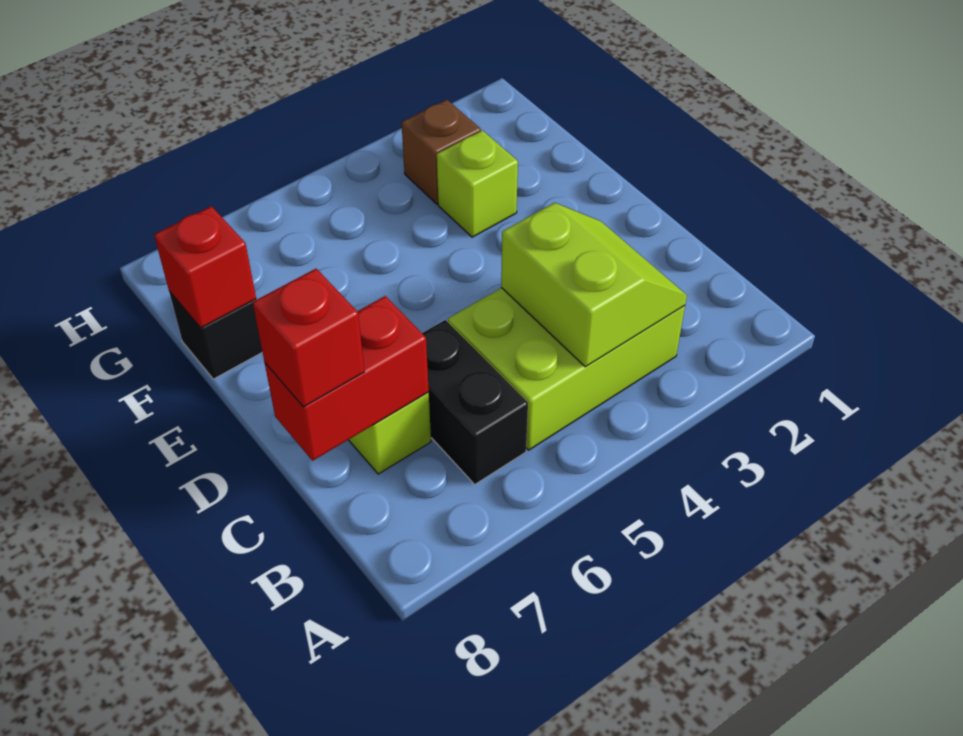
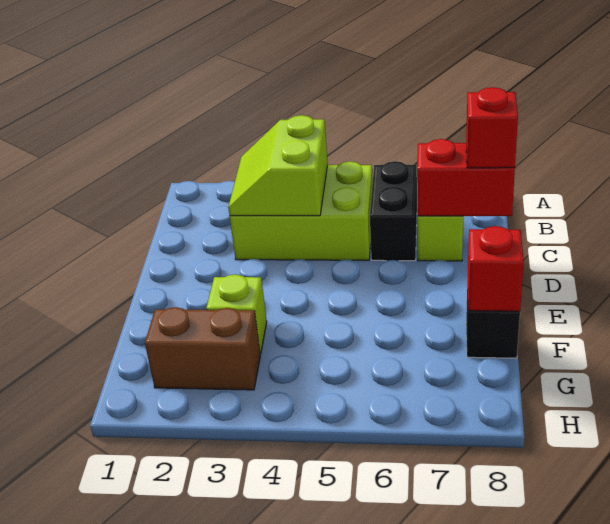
brown 1x1 brick [401,100,481,204] -> brown 1x2 brick [145,307,260,390]

